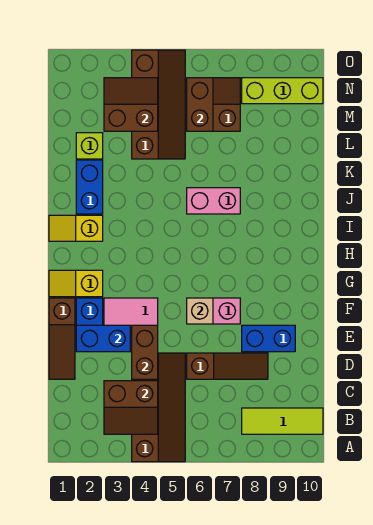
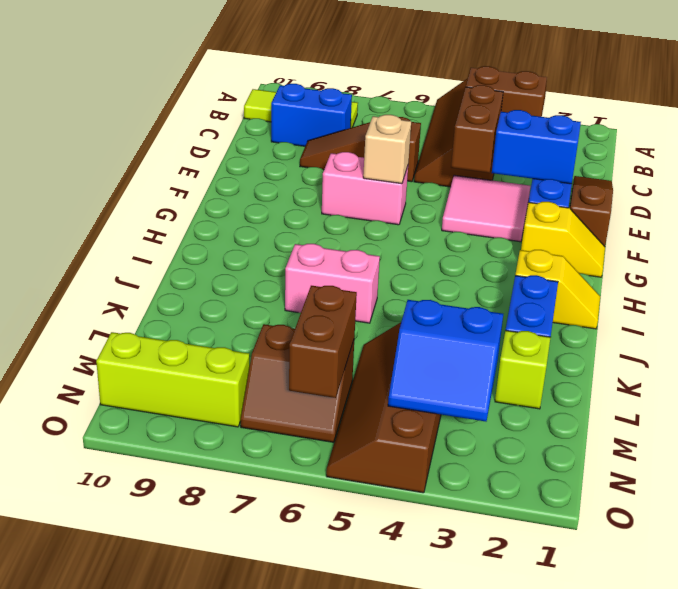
blue 1x2 brick [242,325,295,352] -> blue 1x2 brick moved to [271,84,352,146]
brown 2x2 slope [104,78,158,131] -> blue 2x2 slope [388,300,503,421]

